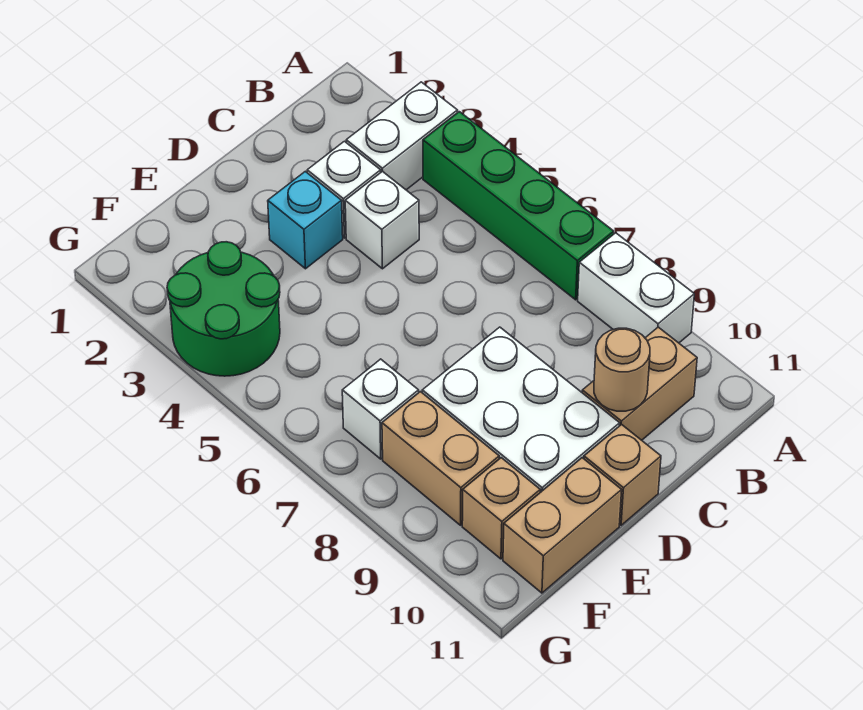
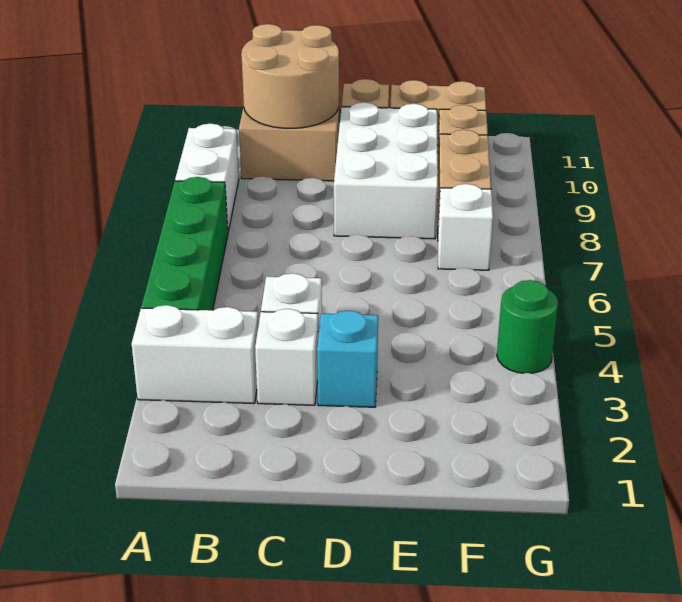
tan 1x1 round brick [594,328,650,411] -> tan 2x2 round brick [241,24,339,128]
green 2x2 round brick [167,242,280,376] -> green 1x1 round brick [497,280,558,373]

